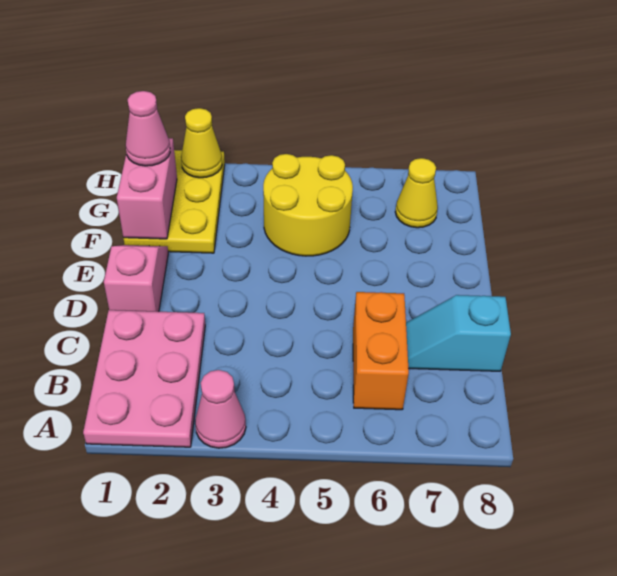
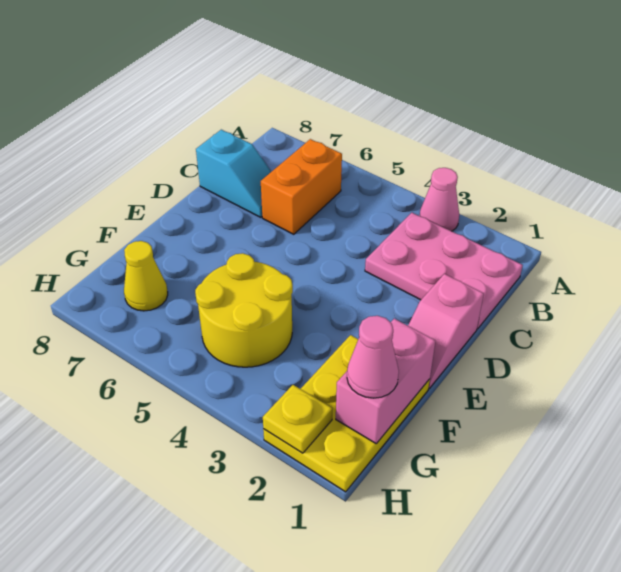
pink 2x3 plate [83,310,205,447] -> pink 2x3 plate turned to [365,213,523,329]
yellow 1x1 cone [181,108,222,178] -> yellow 1x1 plate [263,385,332,453]

